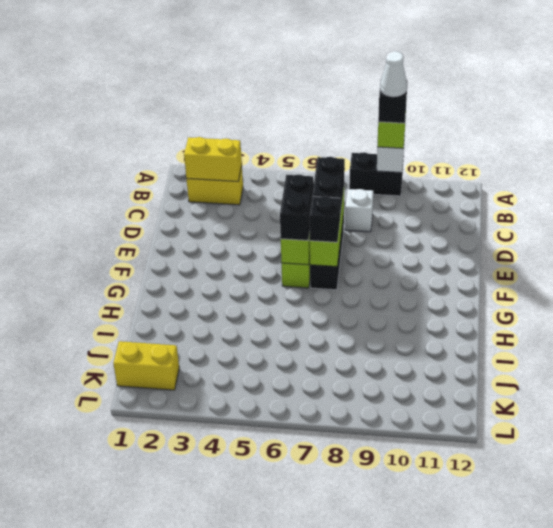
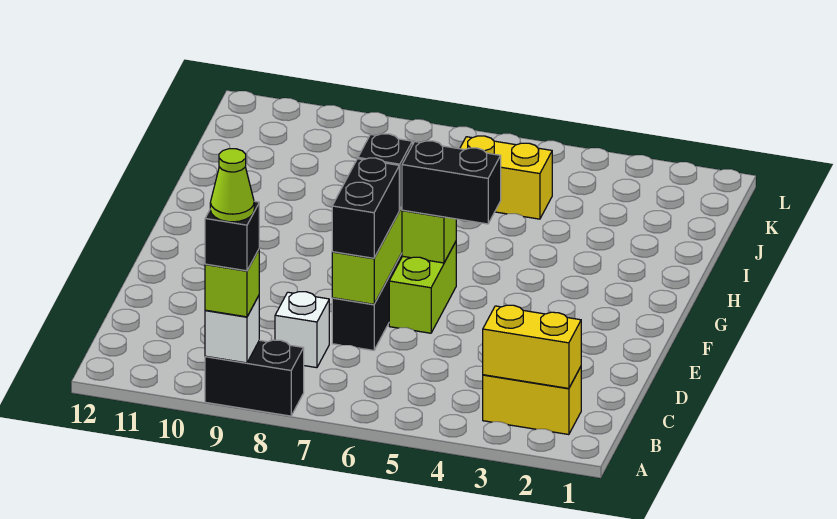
white 1x1 cone [380,51,407,97] -> lime 1x1 cone [210,149,254,222]
black 1x2 brick [280,175,314,241] -> black 1x2 brick turned to [402,141,501,224]
yellow 1x2 brick [113,341,179,390] -> yellow 1x2 brick moved to [460,136,552,219]

